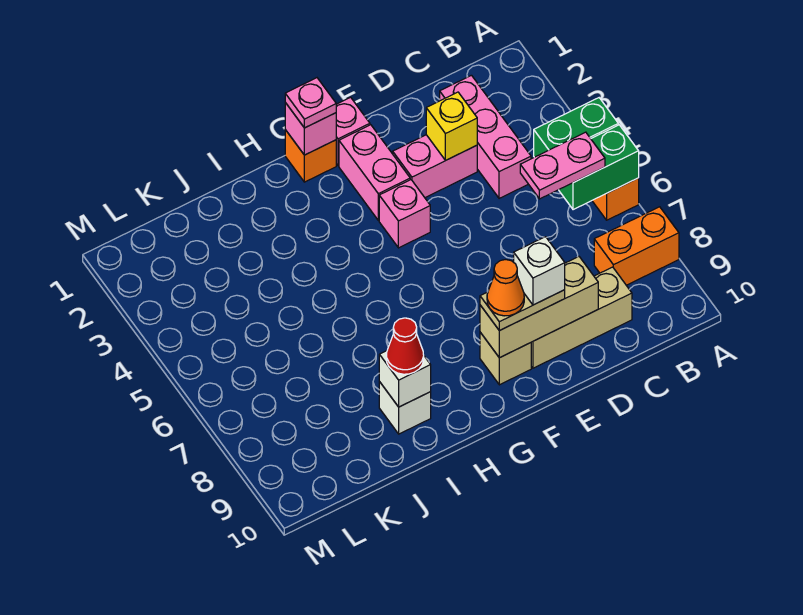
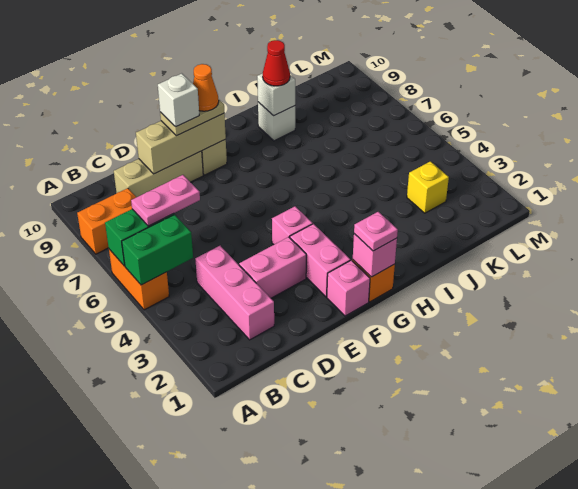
yellow 1x1 brick [426,92,477,161] -> yellow 1x1 brick moved to [407,161,449,213]

